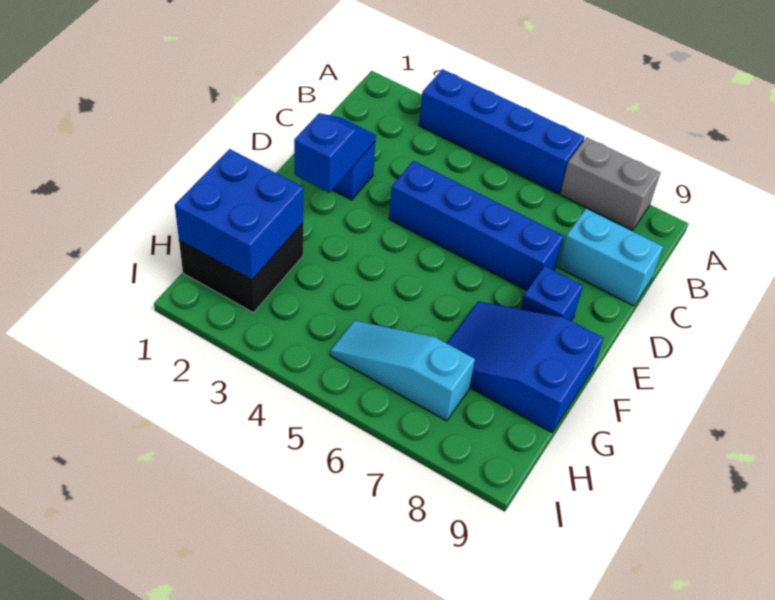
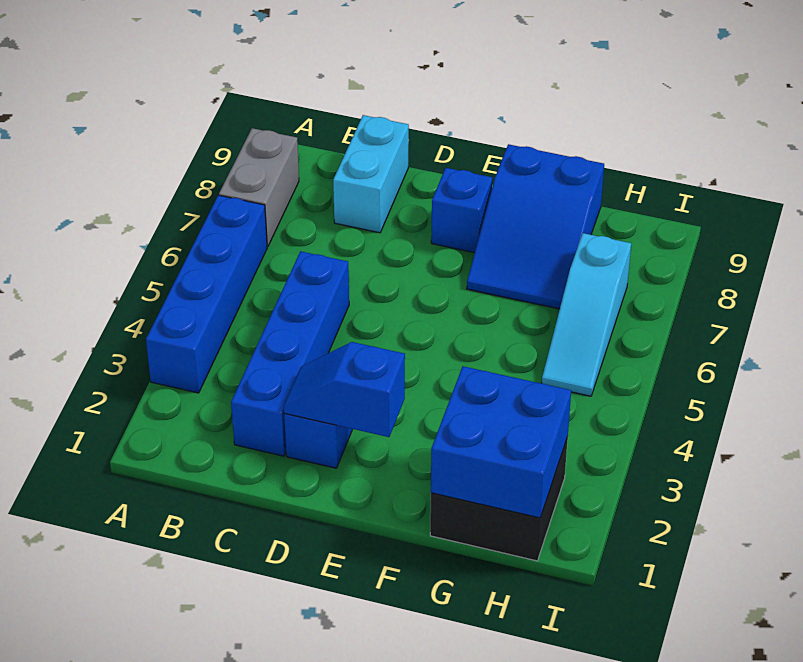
blue 1x4 brick [389,161,564,290] -> blue 1x4 brick moved to [231,251,349,456]

